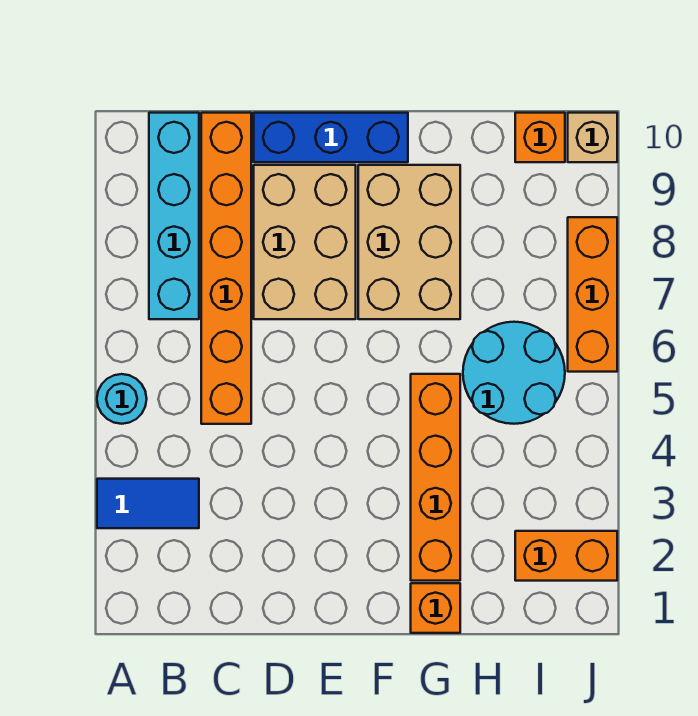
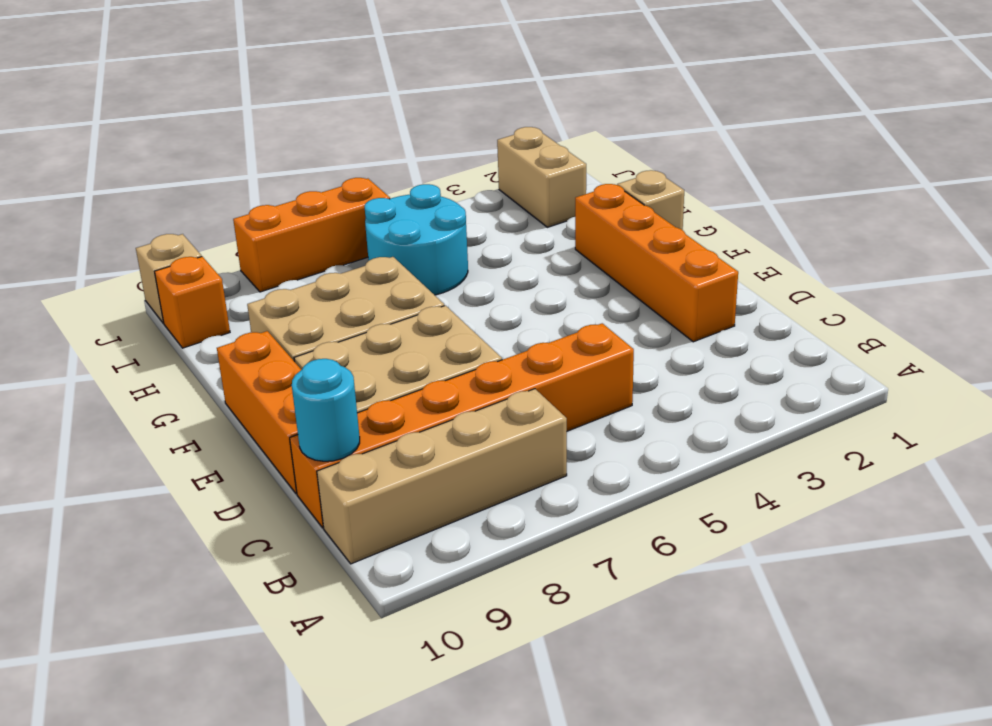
blue 1x2 tile [97,479,199,528] -> none
cyan 1x1 round brick [97,374,147,424] -> cyan 1x1 round brick moved to [292,359,360,461]
cyan 1x4 brick [149,113,199,319] -> tan 1x4 brick [317,389,567,564]
blue 1x3 brick [254,113,408,162] -> orange 1x3 brick [217,331,301,494]
orange 1x1 brick [411,583,460,633] -> tan 1x1 brick [617,170,684,230]
orange 1x4 brick [411,374,460,581] -> orange 1x4 brick turned to [575,184,738,342]
orange 1x2 brick [515,531,617,581] -> tan 1x2 brick [497,127,586,227]

